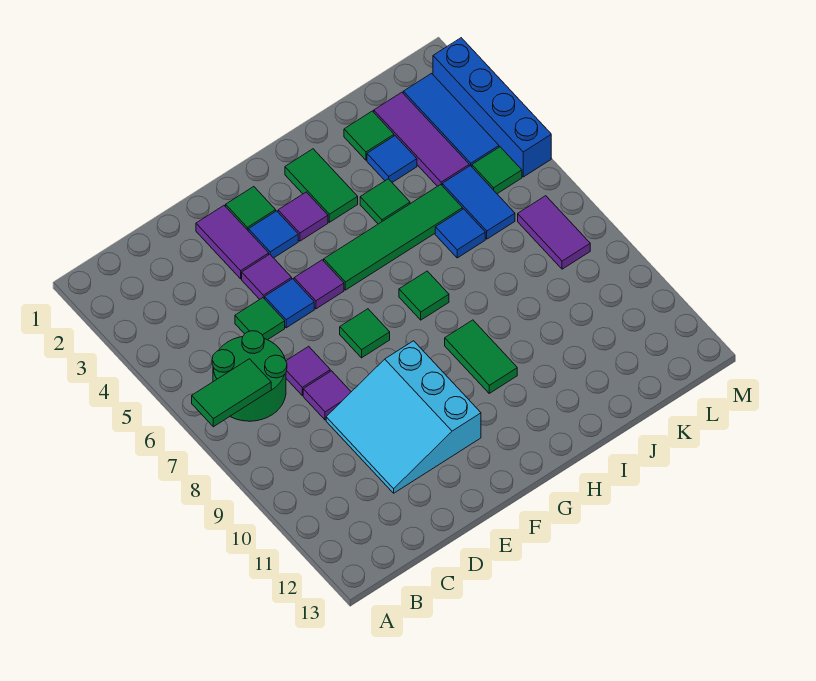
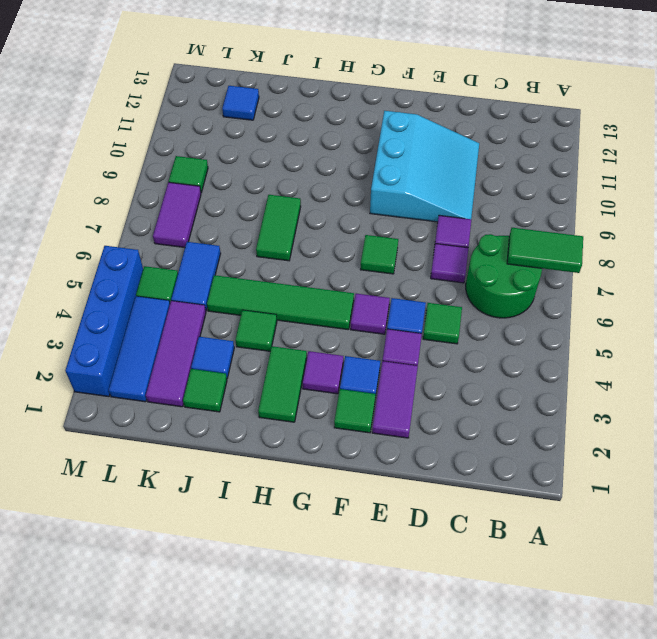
green 1x1 tile [399,271,449,320] -> green 1x1 tile moved to [169,156,208,193]
green 1x2 tile [445,320,517,393] -> green 1x2 tile moved to [256,195,301,261]
blue 1x1 tile [435,209,485,258] -> blue 1x1 tile moved to [222,86,259,120]

